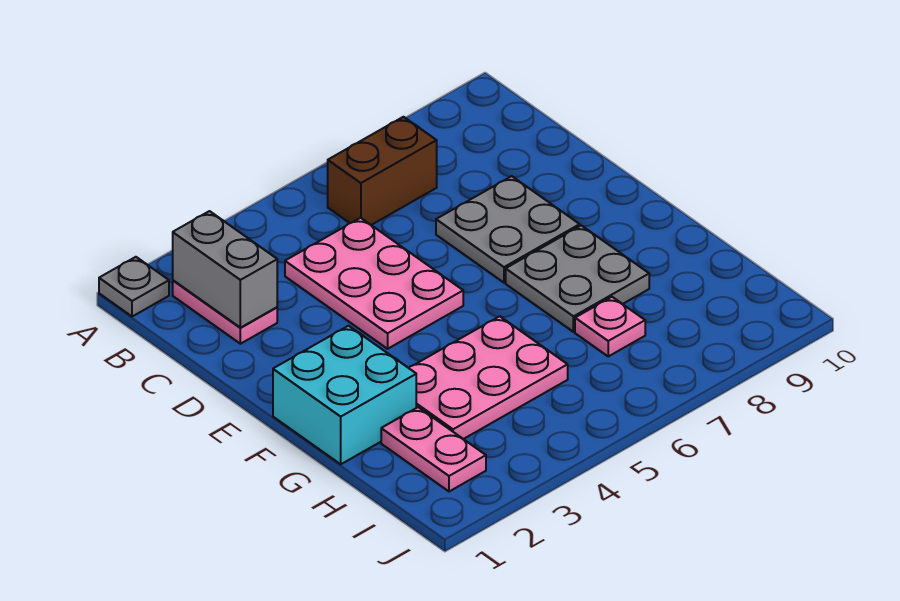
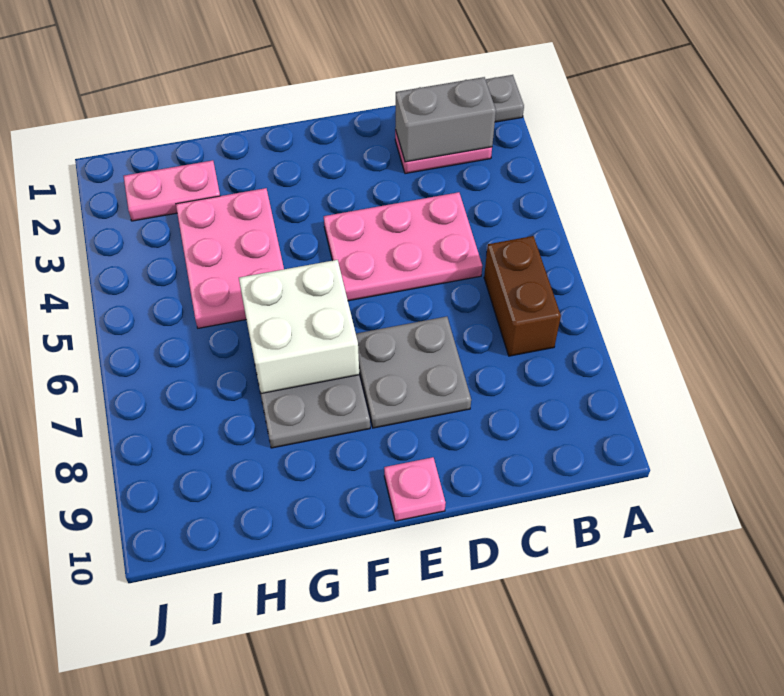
cyan 2x2 brick [273,326,416,464] -> none
none -> white 2x2 brick [239,260,359,393]
pink 1x1 plate [575,297,645,356] -> pink 1x1 plate moved to [384,457,446,521]

